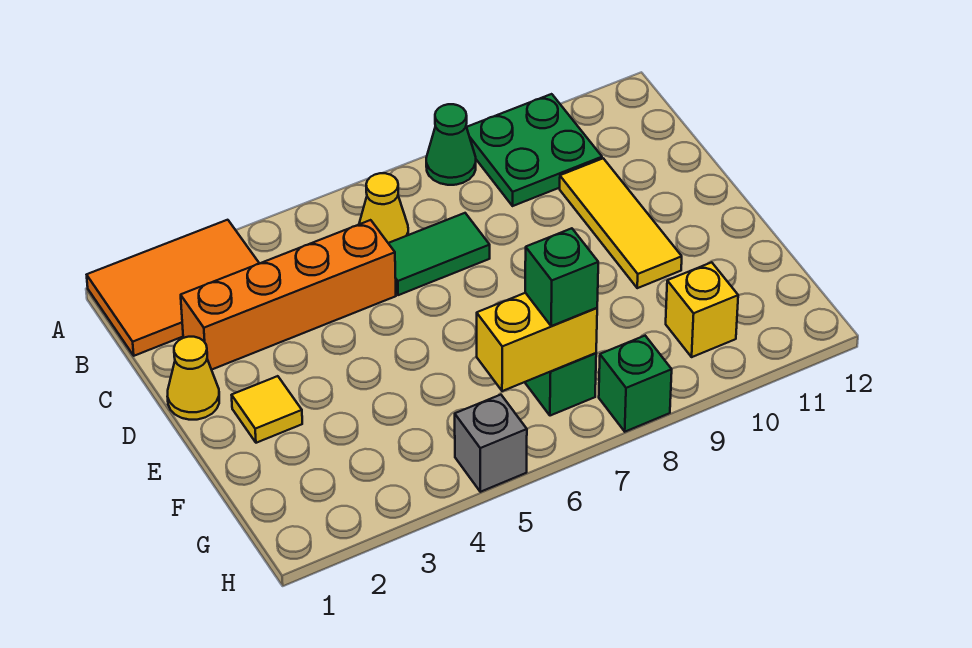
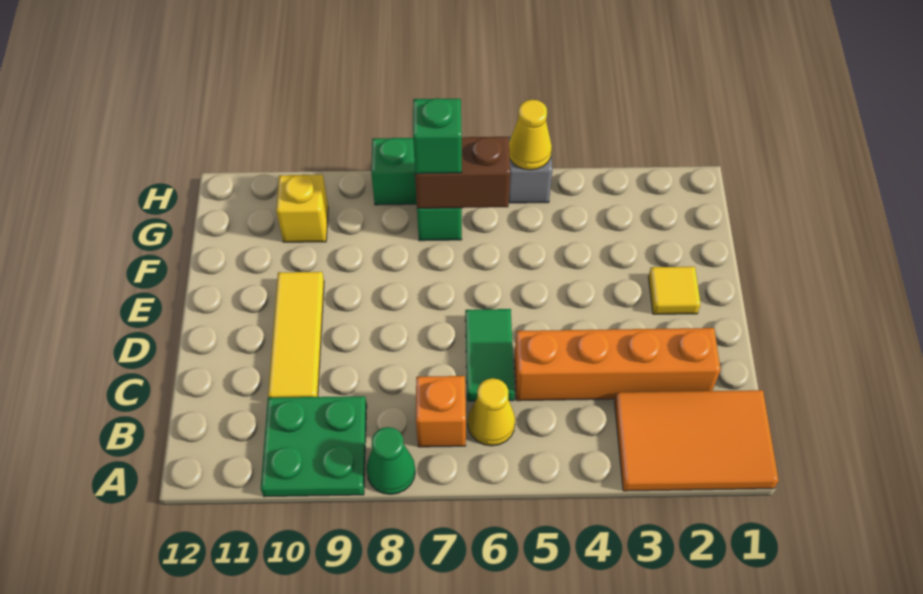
none -> orange 1x1 brick [416,376,466,447]
green 1x2 tile [388,213,490,295] -> green 1x2 tile turned to [465,309,515,401]
yellow 1x1 cone [167,337,219,420] -> yellow 1x1 cone moved to [509,100,552,170]
yellow 1x2 brick [477,293,597,391] -> brown 1x2 brick [415,137,510,208]

